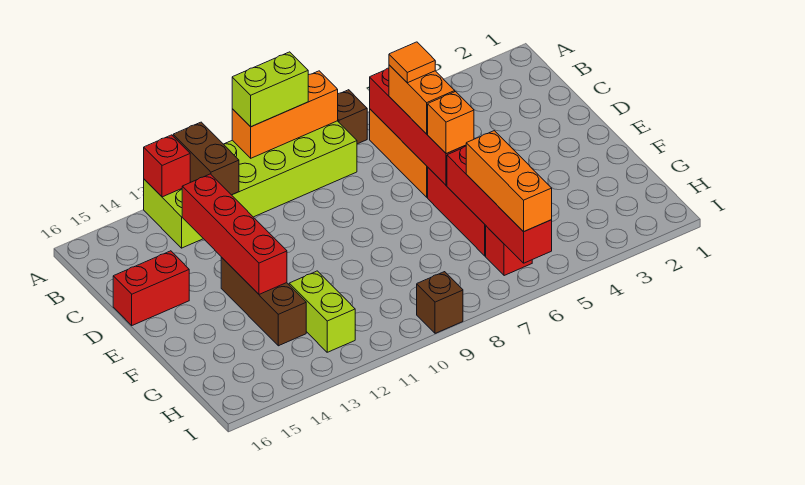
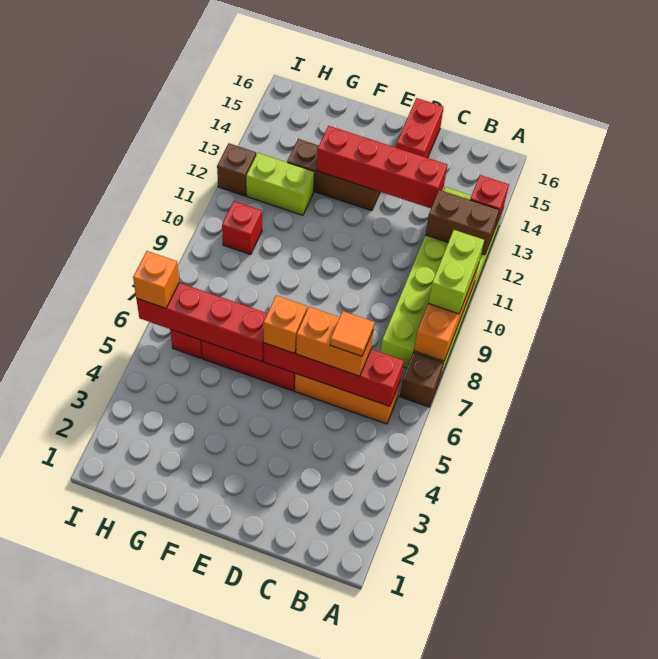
orange 1x3 brick [466,131,552,232] -> orange 1x1 brick [133,251,179,308]
none -> red 1x1 brick [222,201,262,255]
brown 1x1 brick [417,272,463,333] -> brown 1x1 brick moved to [217,143,256,196]

